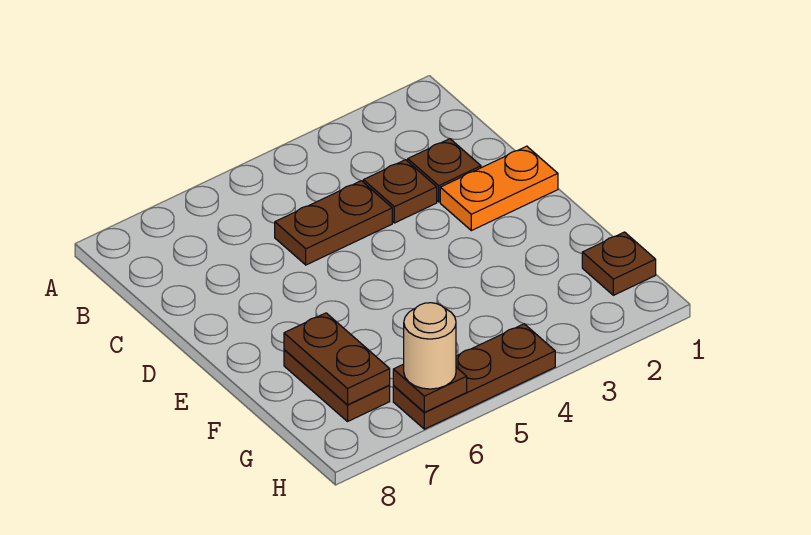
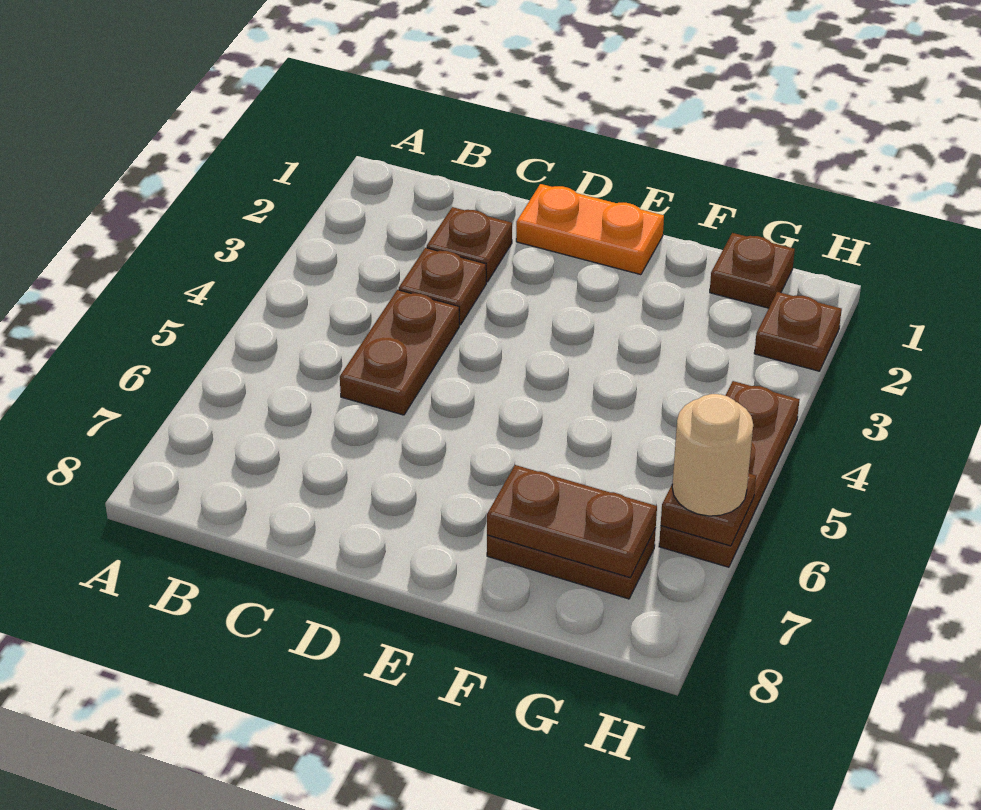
orange 1x2 plate [440,146,558,231] -> orange 1x2 plate turned to [516,184,664,275]
none -> brown 1x1 plate [754,292,842,371]

